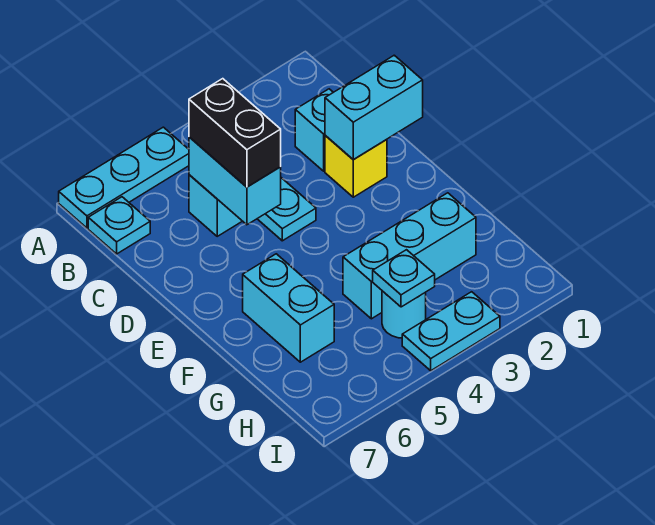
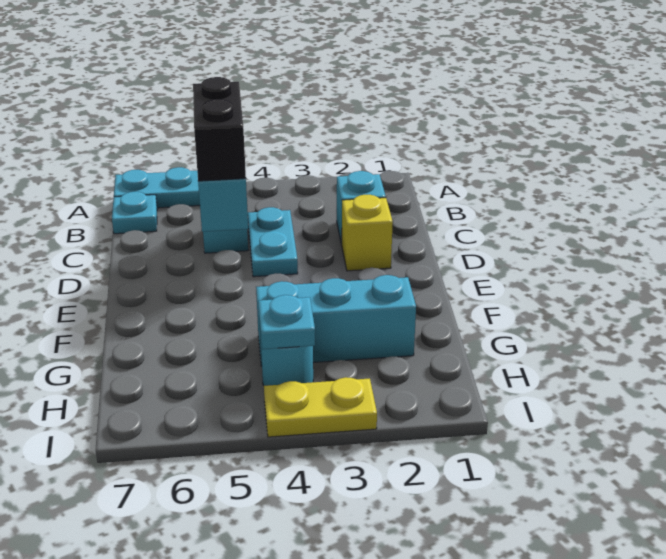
cyan 1x2 brick [325,55,423,160] -> none
cyan 1x2 brick [243,254,334,362] -> none
cyan 1x2 plate [402,292,500,371] -> yellow 1x2 plate [264,377,377,437]

